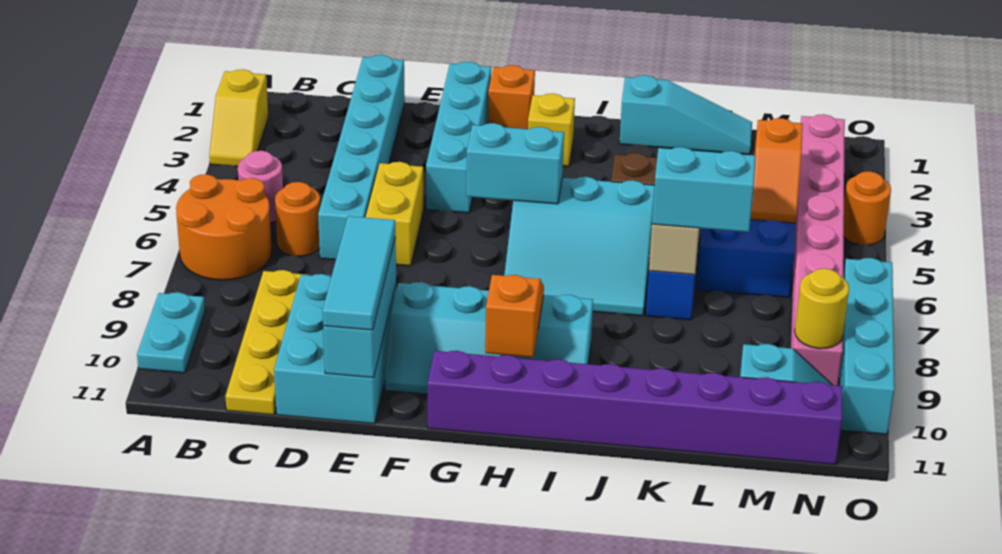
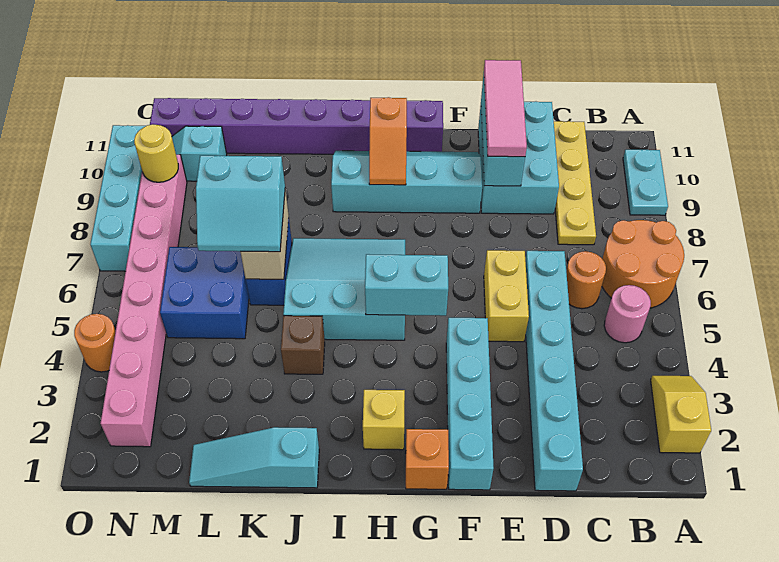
cyan 1x3 tile [323,216,395,330] -> pink 1x3 tile [484,60,527,157]
orange 1x2 slope [751,118,803,223] -> none

